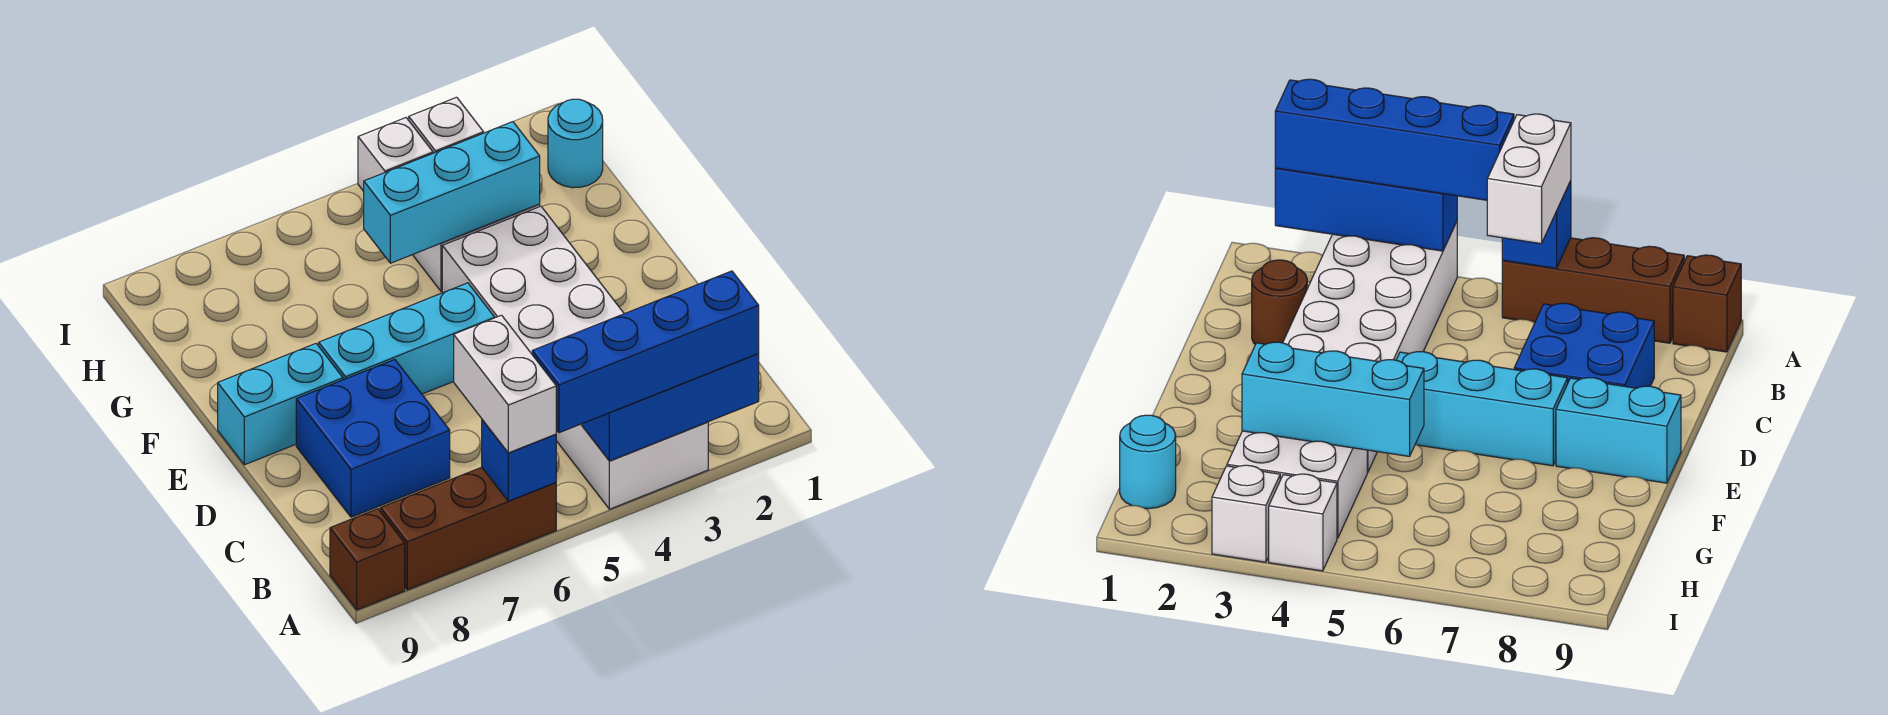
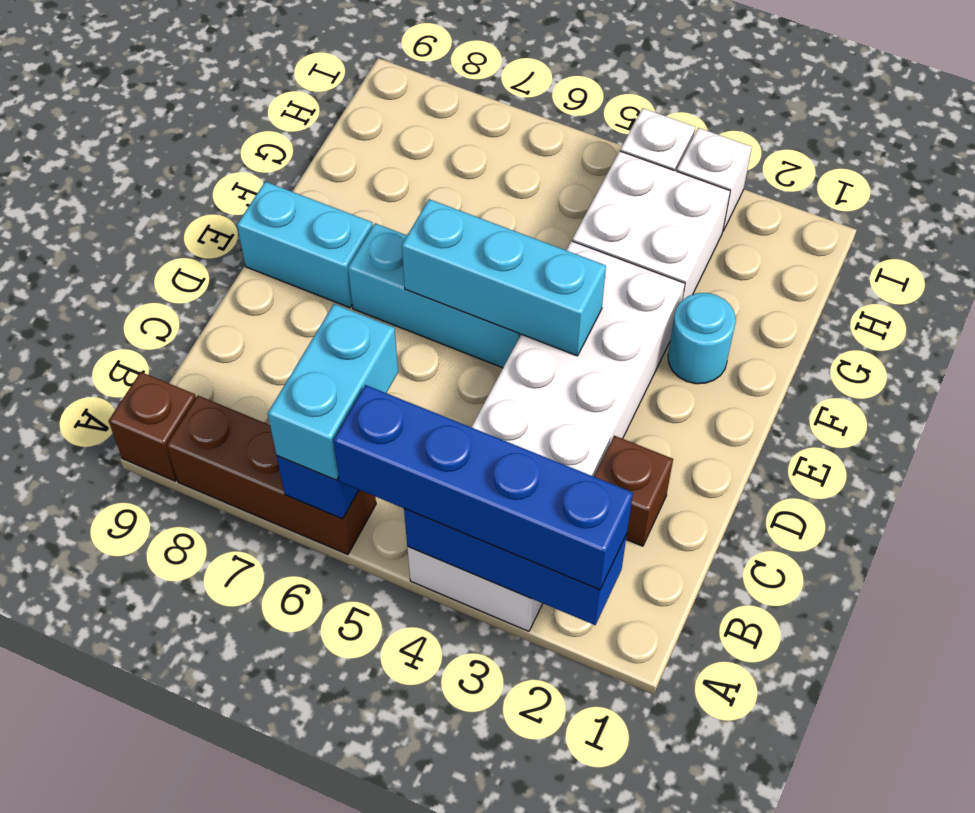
white 1x2 brick [454,315,556,453] -> cyan 1x2 brick [268,304,398,480]
brown 1x1 round brick [1252,260,1307,345] -> brown 1x1 brick [594,436,673,546]
blue 2x2 brick [296,360,450,517] -> none
cyan 1x3 brick [364,122,540,263] -> cyan 1x3 brick moved to [402,199,606,356]
cyan 1x1 round brick [548,99,603,188] -> cyan 1x1 round brick moved to [668,293,736,384]

